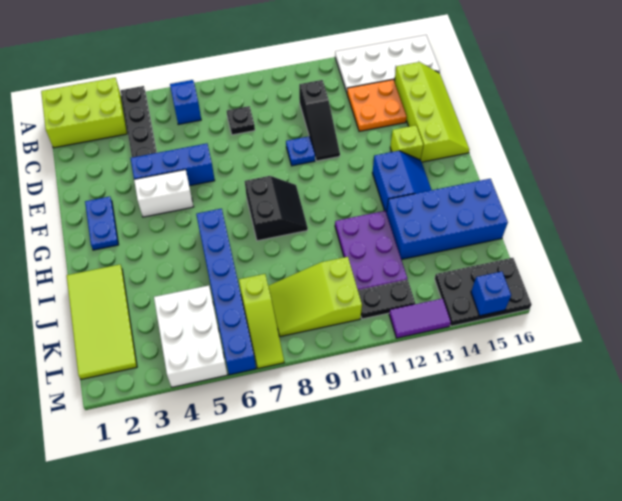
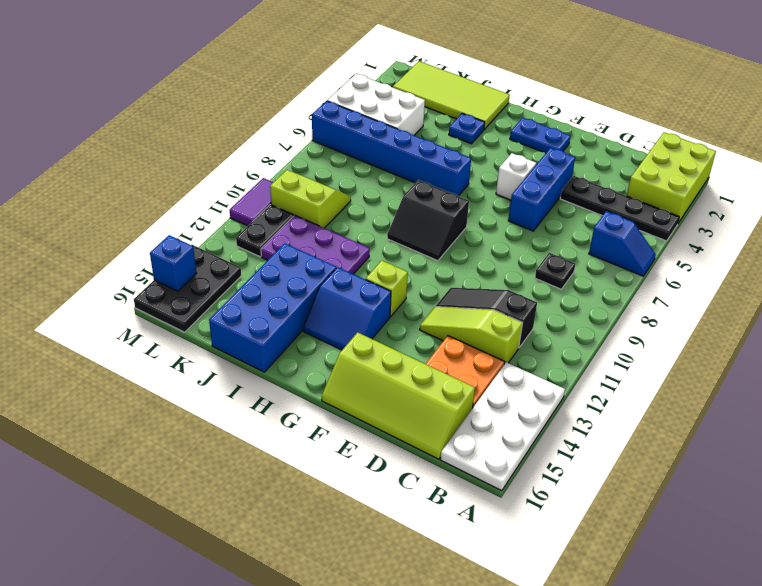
blue 1x1 plate [286,136,315,166] -> blue 1x1 plate moved to [449,113,485,144]
white 1x2 brick [134,170,194,217] -> white 1x1 brick [496,153,536,200]
lime 1x1 brick [390,125,423,160] -> lime 1x1 brick moved to [366,260,408,317]
lime 1x3 slope [239,274,284,368] -> lime 1x3 slope moved to [420,307,522,364]
lime 2x3 slope [268,257,362,337] -> lime 2x2 slope [270,170,351,228]
purple 1x2 tile [389,299,451,338] -> purple 1x2 tile moved to [230,178,273,226]

